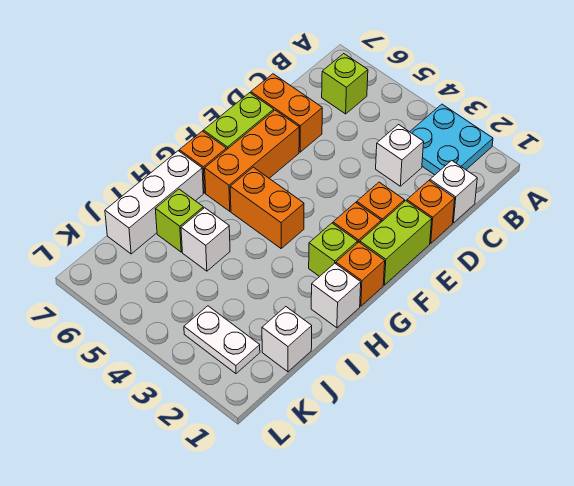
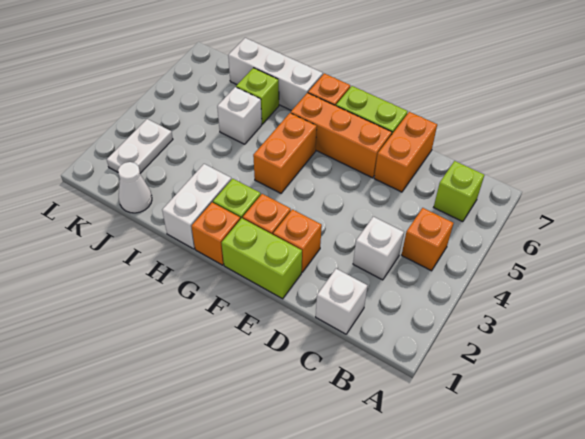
cyan 2x2 plate [410,104,493,175] -> none
orange 1x1 brick [407,181,455,243] -> orange 1x1 brick moved to [402,208,453,271]
white 1x1 brick [311,263,361,328] -> white 1x2 brick [162,164,231,249]
white 1x1 brick [262,307,312,372] -> white 1x1 cone [118,162,152,213]

